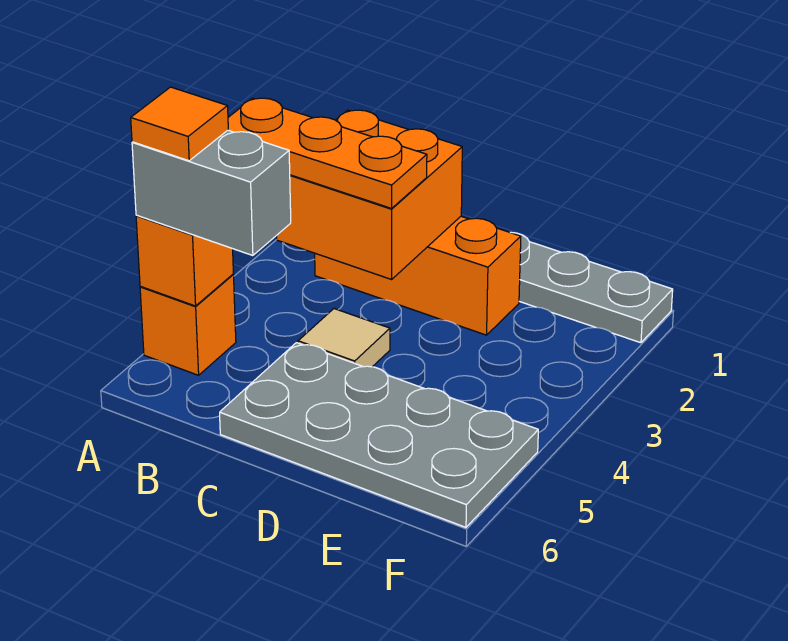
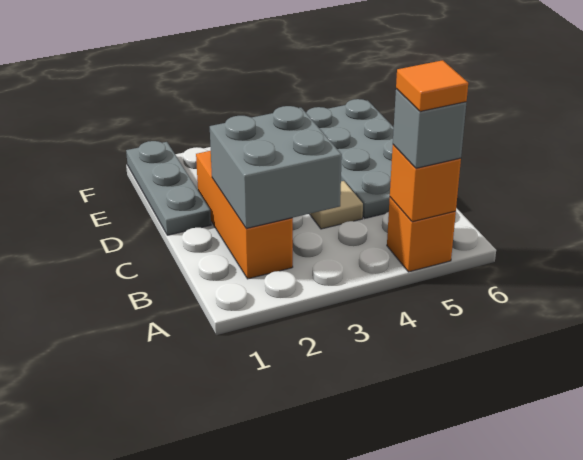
orange 1x3 plate [228,98,427,208] -> none
grey 1x2 brick [132,130,291,256] -> grey 1x1 brick [393,89,466,168]
orange 2x2 brick [276,110,462,279] -> grey 2x2 brick [210,106,342,229]

